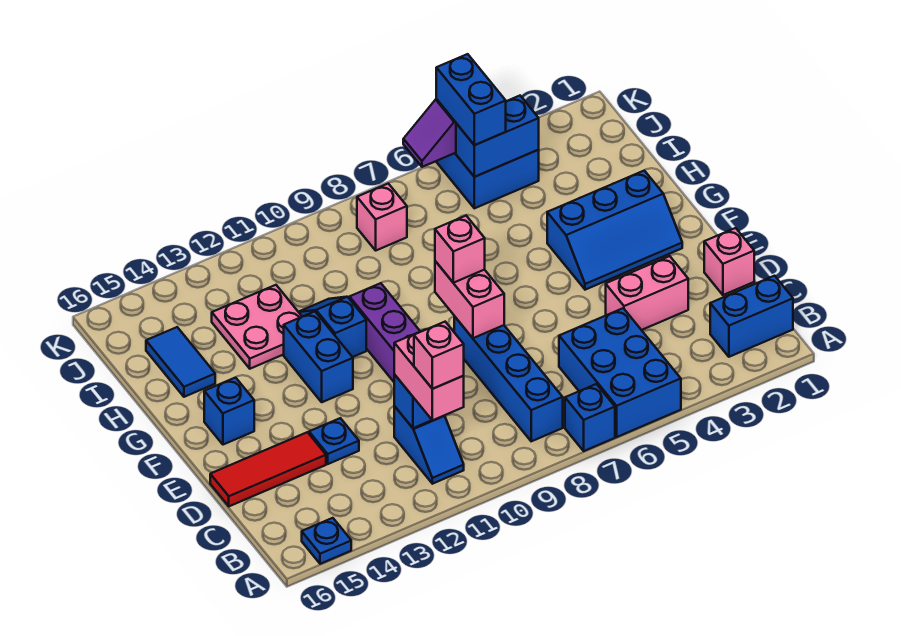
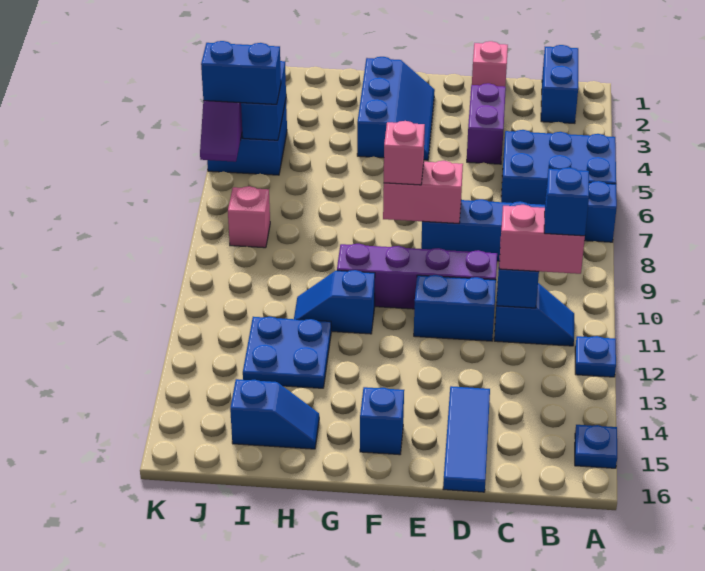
pink 1x1 brick [414,322,464,389] -> blue 1x1 brick [544,167,589,236]
pink 1x2 brick [606,256,688,330] -> purple 1x2 brick [467,83,506,164]
blue 1x1 plate [309,418,359,464] -> blue 1x1 plate moved to [575,336,616,377]
red 1x3 tile [210,432,326,506] -> blue 1x3 tile [443,386,490,492]
blue 1x2 brick [284,311,353,402] -> blue 1x2 brick moved to [414,275,496,341]
pink 2x2 plate [212,285,302,369] -> blue 2x2 plate [243,317,331,388]
blue 1x2 tile [146,327,215,397] -> blue 1x2 slope [230,379,319,449]

